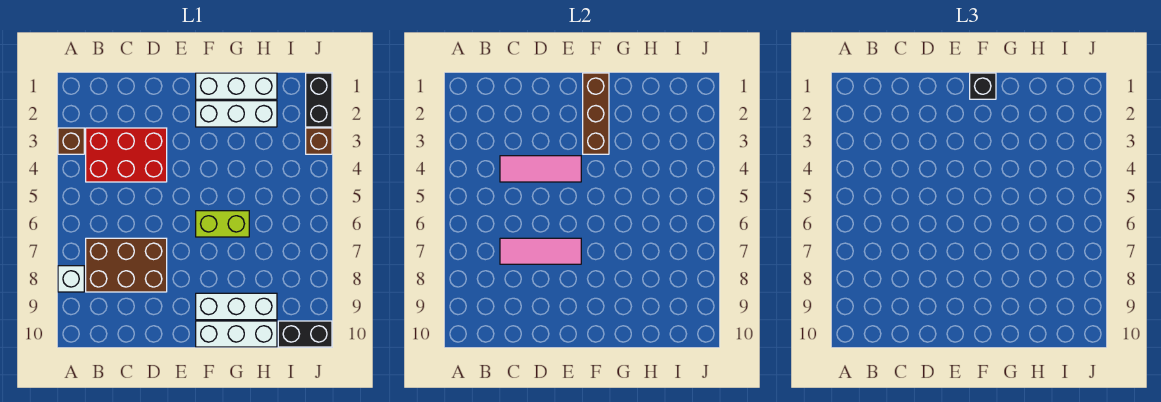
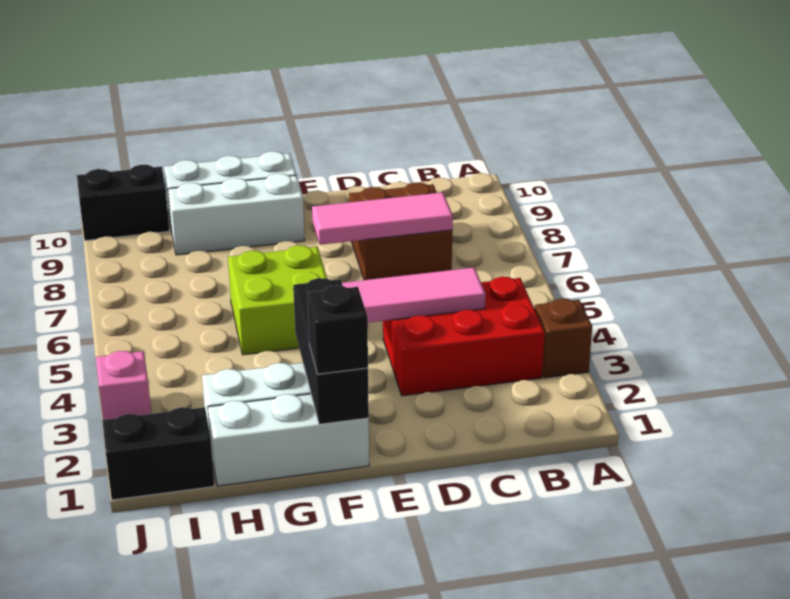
white 1x1 brick [58,266,84,292] -> none
brown 2x3 brick [86,238,167,292] -> brown 2x2 brick [349,183,452,280]
brown 1x3 brick [583,73,609,154] -> black 1x3 brick [293,278,369,424]
lime 1x2 brick [196,211,249,237] -> lime 2x2 brick [228,245,327,355]
black 1x2 brick [306,73,332,127] -> black 1x2 brick turned to [102,407,214,500]
brown 1x1 brick [306,128,332,154] -> pink 1x1 brick [96,351,151,420]

